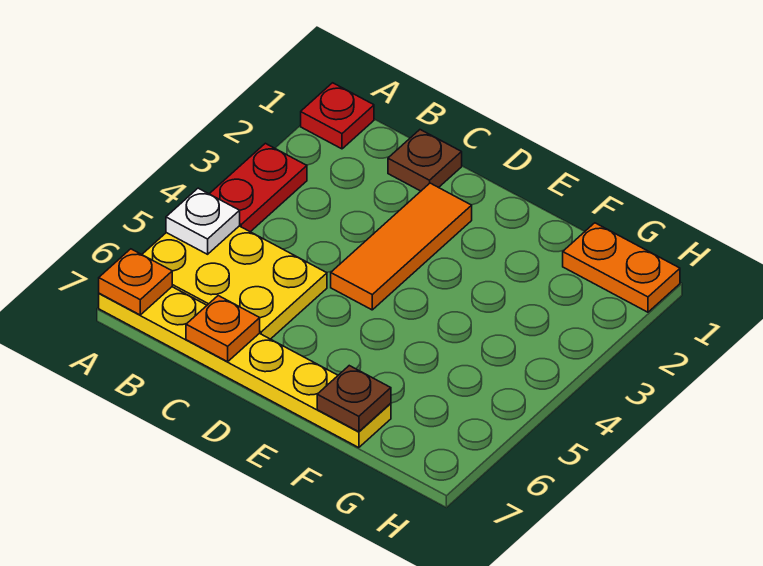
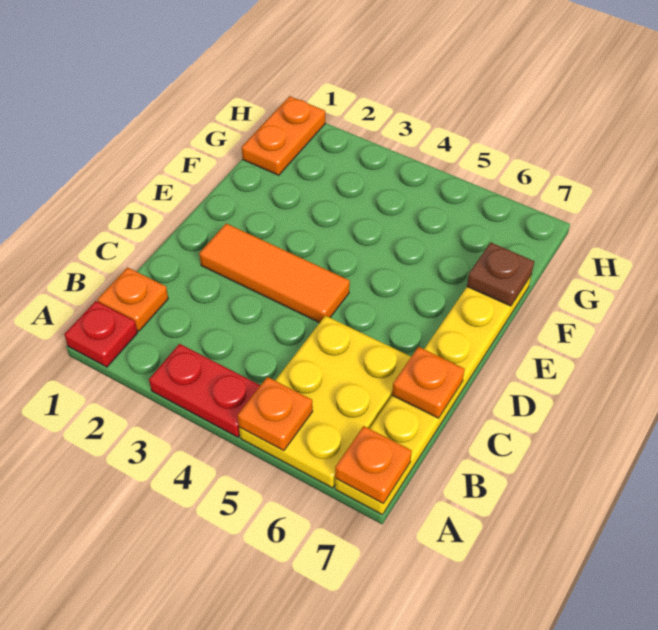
white 1x1 plate [166,188,240,254] -> orange 1x1 plate [238,377,313,451]
none -> orange 1x1 plate [98,267,168,331]
brown 1x1 plate [388,130,462,191] -> none

